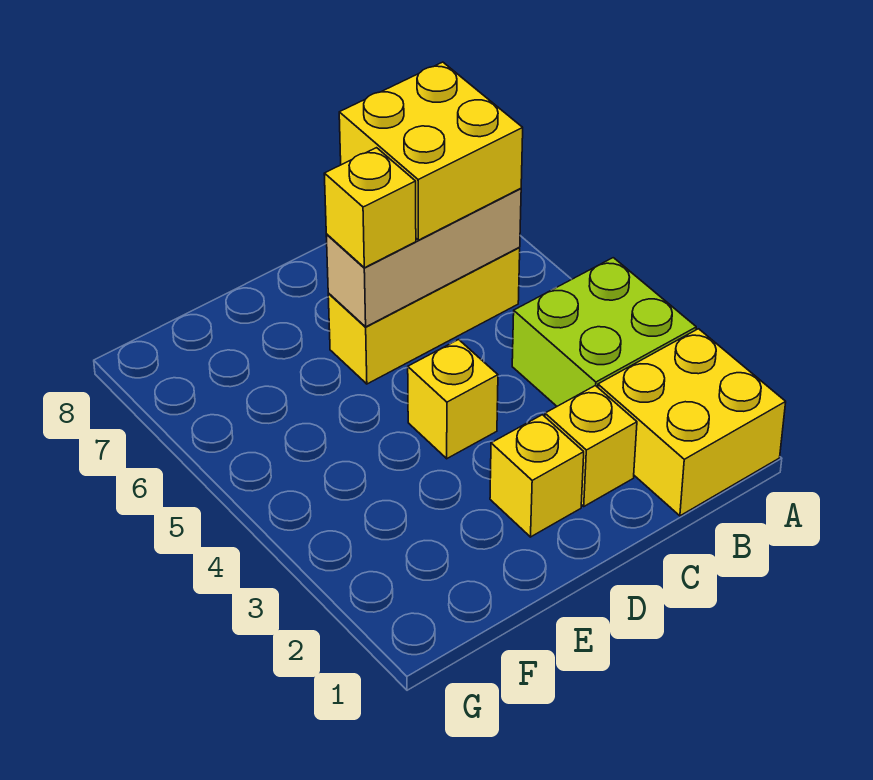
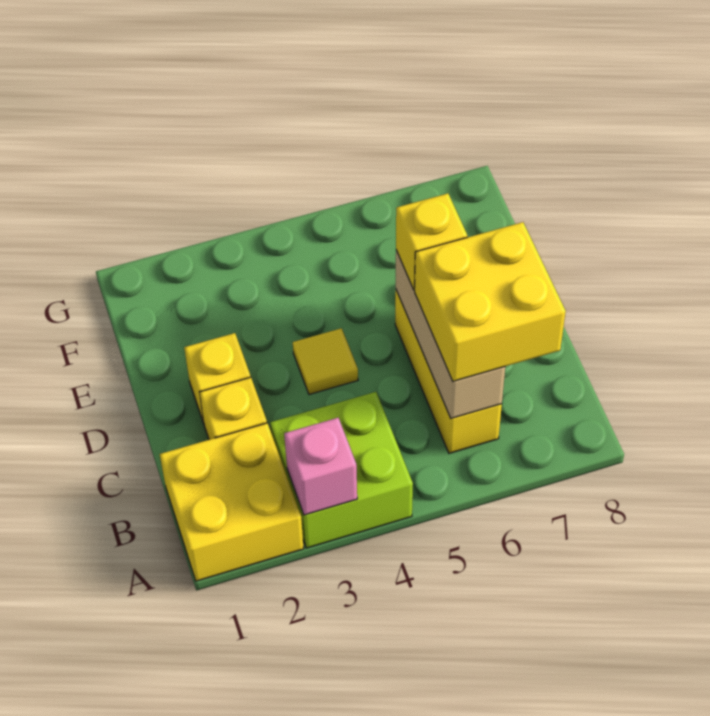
none -> pink 1x1 brick [284,418,357,515]
yellow 1x1 brick [408,340,498,459] -> yellow 1x1 tile [293,328,358,394]

